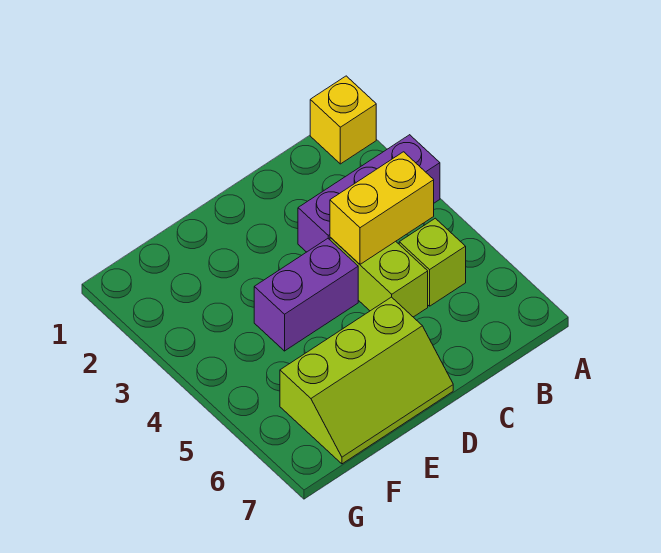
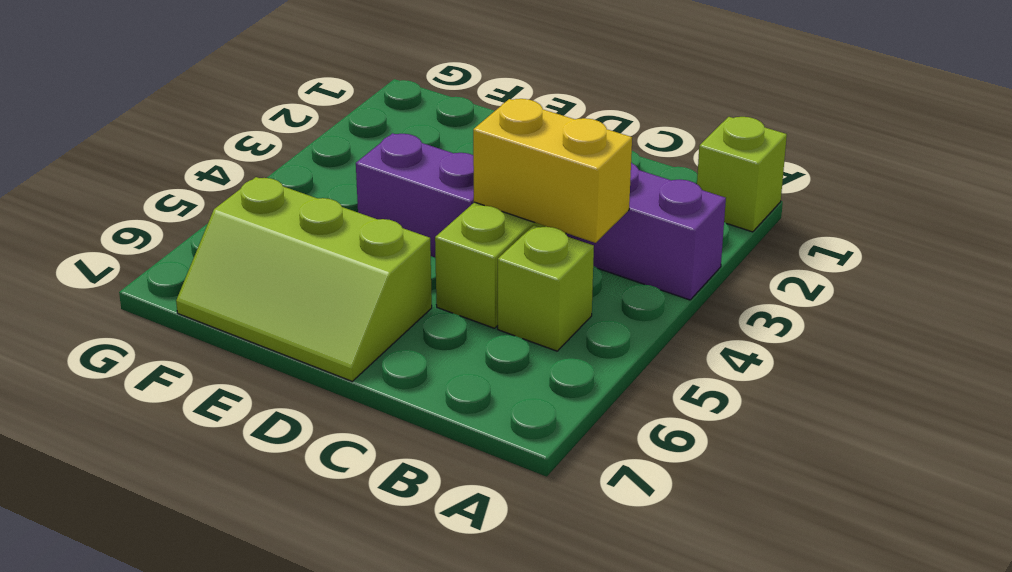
yellow 1x1 brick [310,76,376,164] -> lime 1x1 brick [697,117,787,232]

